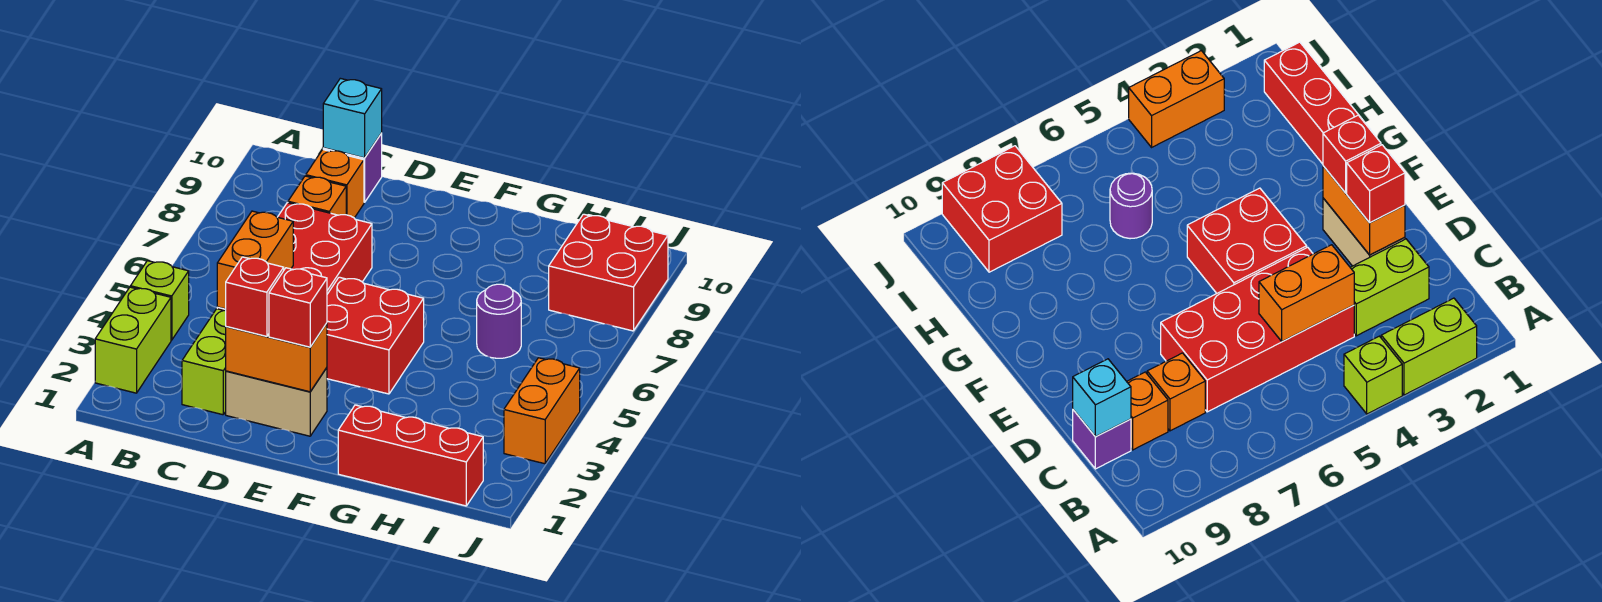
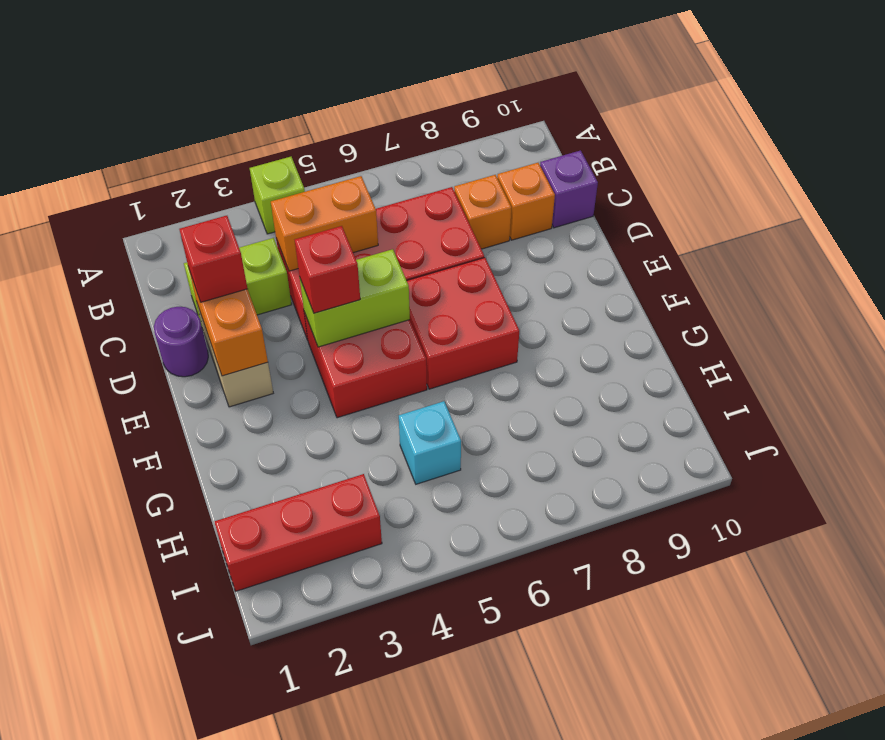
lime 1x2 brick [95,287,171,393] -> lime 1x2 brick moved to [300,249,410,347]
cyan 1x1 brick [323,78,382,158] -> cyan 1x1 brick moved to [399,401,461,484]
red 1x1 brick [269,268,327,347] -> red 1x1 brick moved to [295,226,360,313]
red 1x3 brick [338,405,483,506] -> red 1x3 brick turned to [215,474,382,591]
purple 1x1 round brick [477,284,521,358] -> purple 1x1 round brick moved to [154,307,208,377]
red 2x2 brick [549,214,668,331] -> red 2x2 brick moved to [407,257,519,389]
orange 1x2 brick [504,358,580,464] -> none

